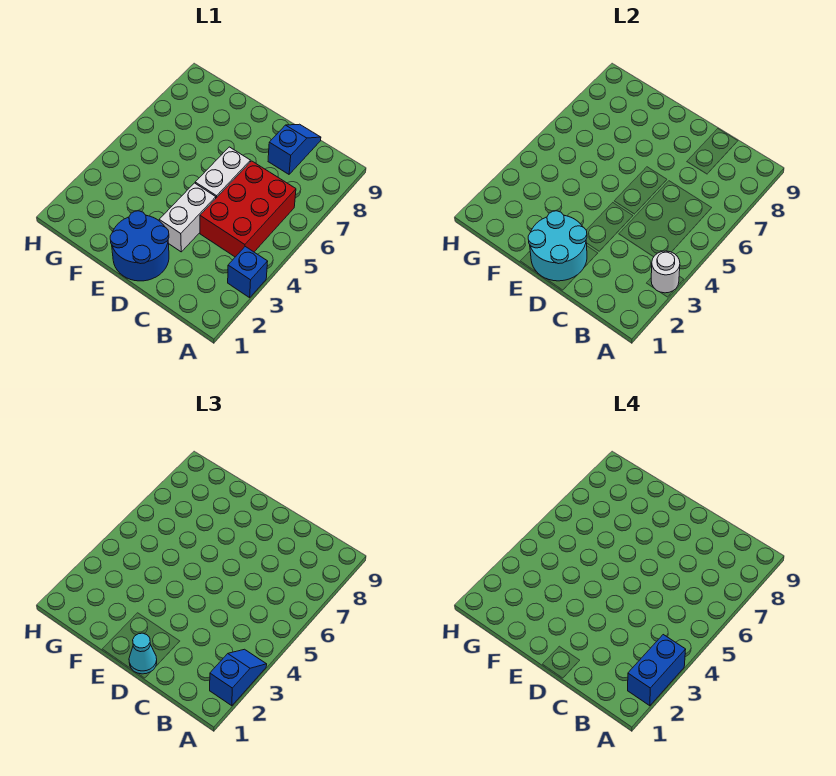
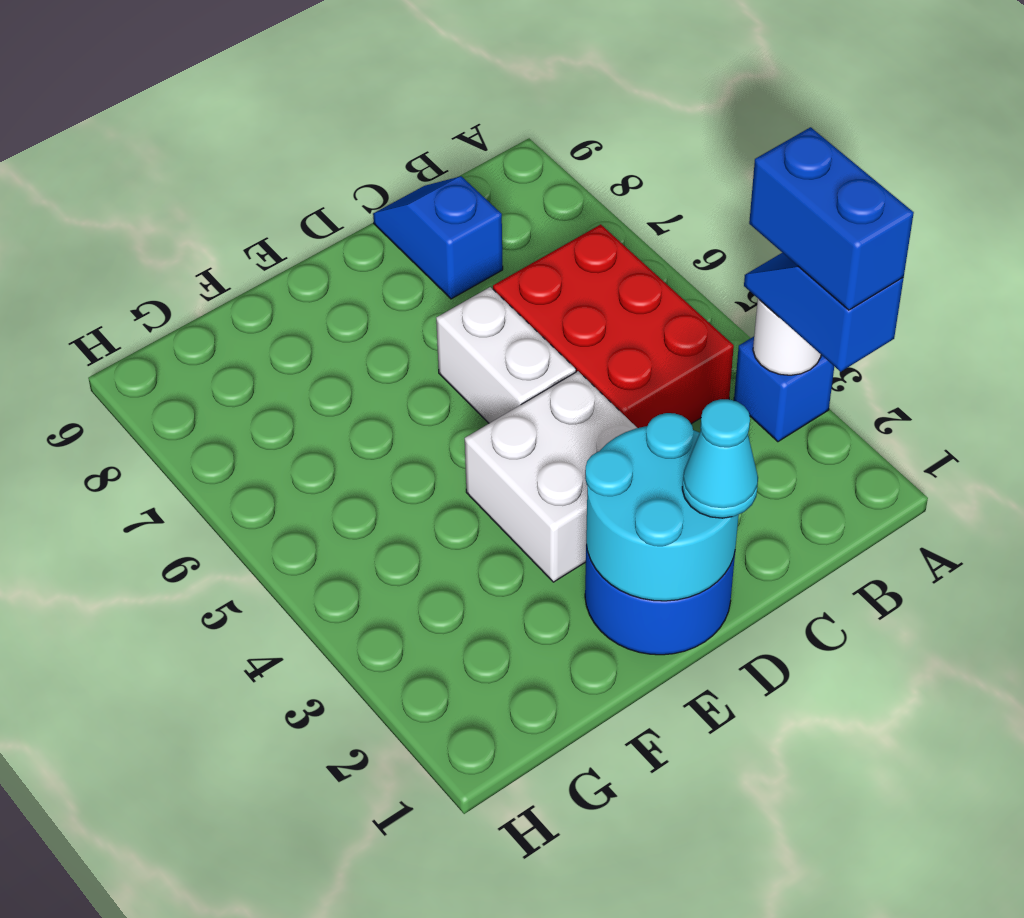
white 1x2 brick [159,183,216,252] -> white 2x2 brick [465,371,637,582]

